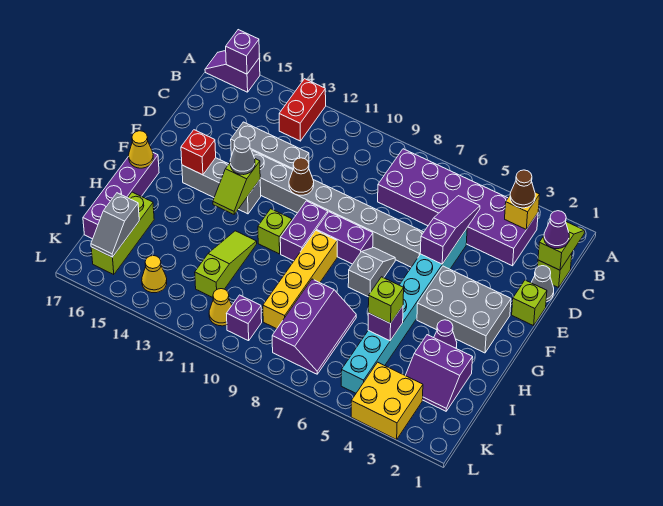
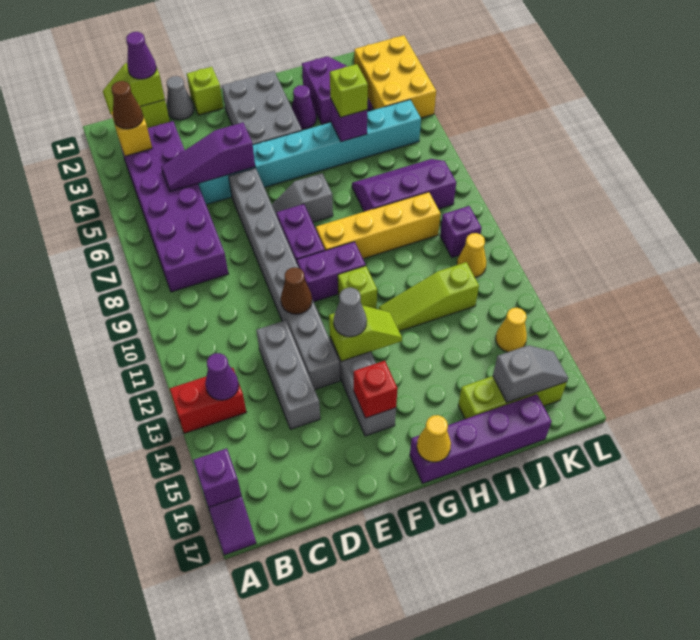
none -> purple 1x1 cone [205,353,239,400]
yellow 2x2 brick [351,362,423,439] -> yellow 2x3 brick [354,35,436,118]

